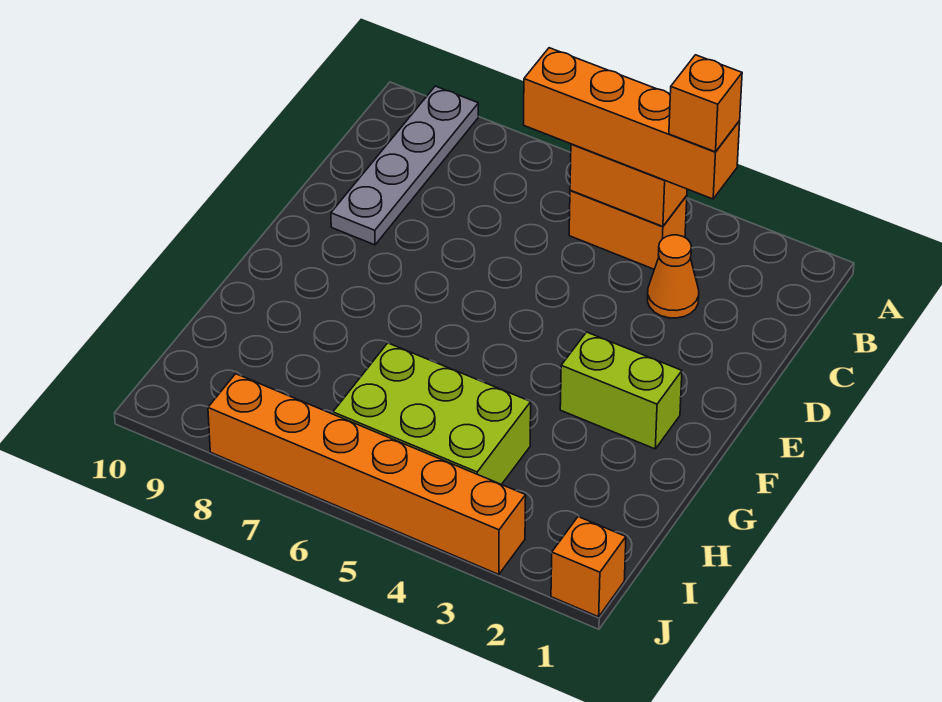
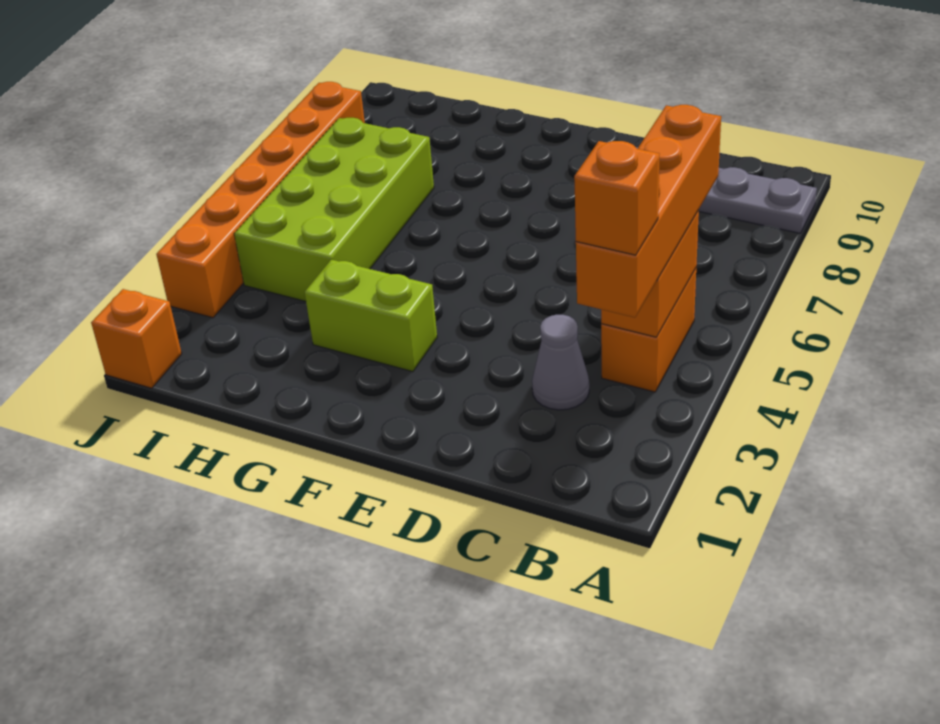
orange 1x1 cone [648,235,699,318] -> grey 1x1 cone [532,315,589,410]
lime 1x2 brick [560,332,682,449] -> lime 1x2 brick turned to [305,260,437,372]
lime 2x3 brick [333,343,531,484] -> lime 2x4 brick [234,118,434,301]

